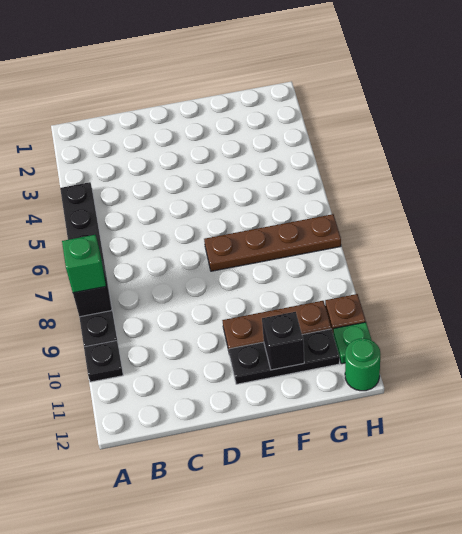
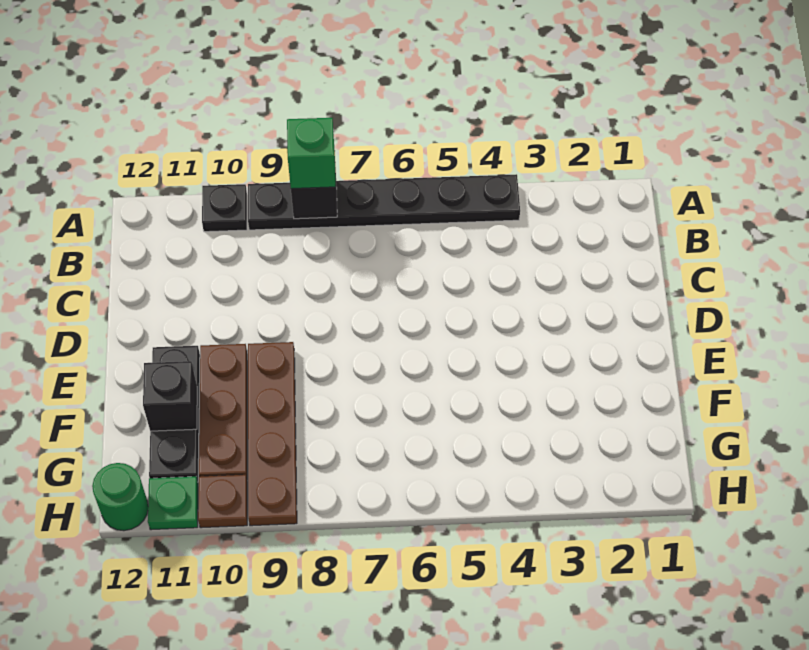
brown 1x4 plate [204,214,341,271] -> brown 1x4 plate moved to [248,342,297,526]

